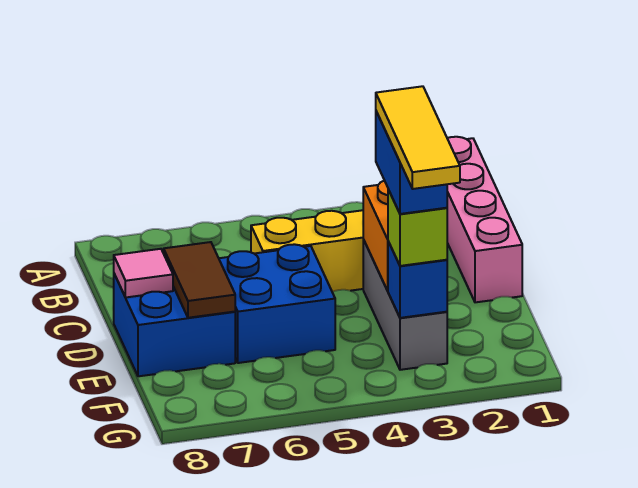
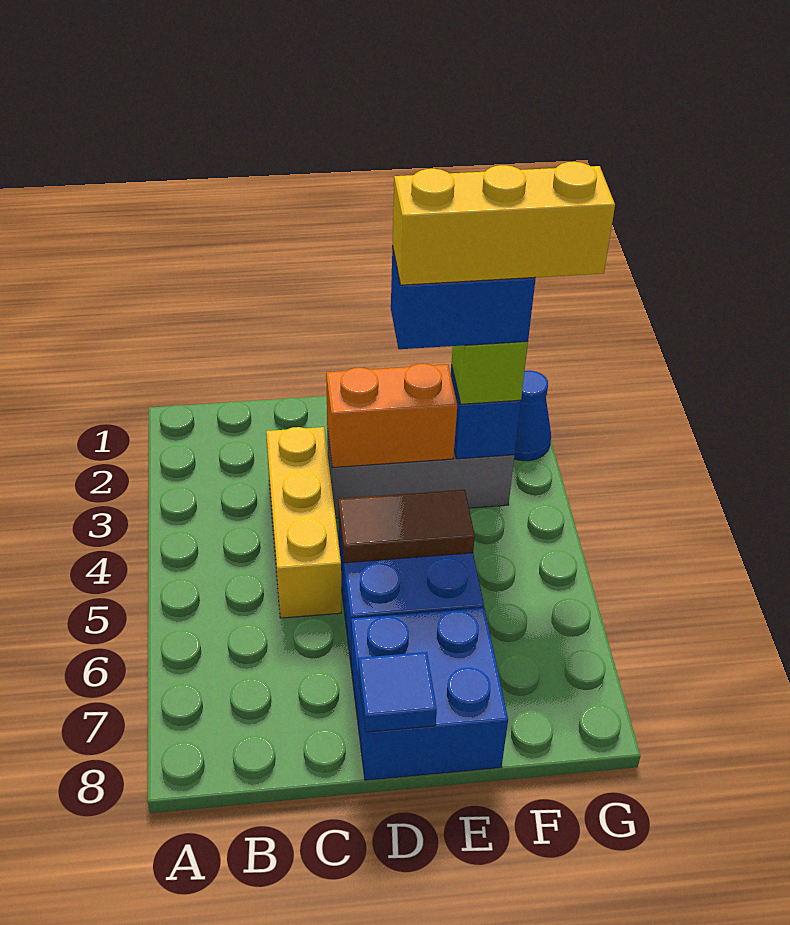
pink 1x4 brick [447,137,522,302] -> none
brown 1x2 tile [164,242,235,318] -> brown 1x2 tile moved to [338,490,475,563]
pink 1x1 tile [114,249,173,298] -> blue 1x1 tile [358,652,437,732]
yellow 1x3 tile [376,86,460,189] -> yellow 1x3 brick [392,162,615,285]
none -> blue 1x1 cone [514,370,551,461]

